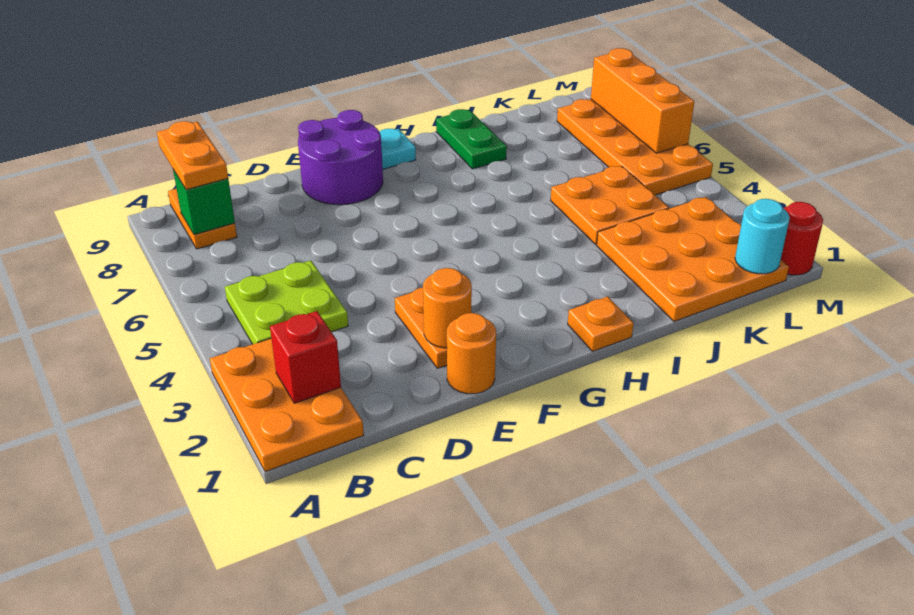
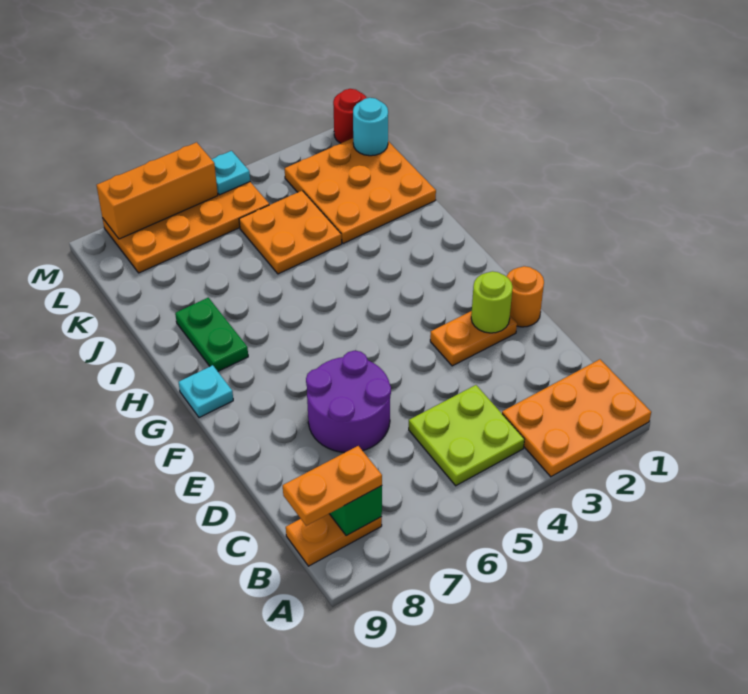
red 1x1 brick [270,311,341,403] -> none
orange 1x1 round brick [423,268,472,348] -> lime 1x1 round brick [471,271,513,333]
purple 2x2 round brick [298,110,383,205] -> purple 2x2 round brick moved to [306,351,391,453]
orange 1x1 plate [568,296,634,352] -> none
green 1x2 plate [436,109,507,169] -> green 1x2 plate turned to [175,298,248,371]
none -> cyan 1x1 plate [211,151,250,195]

